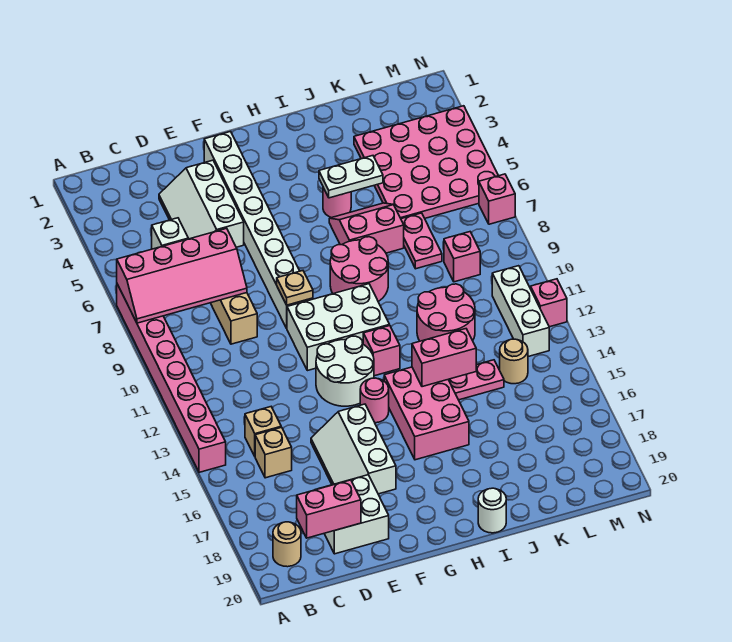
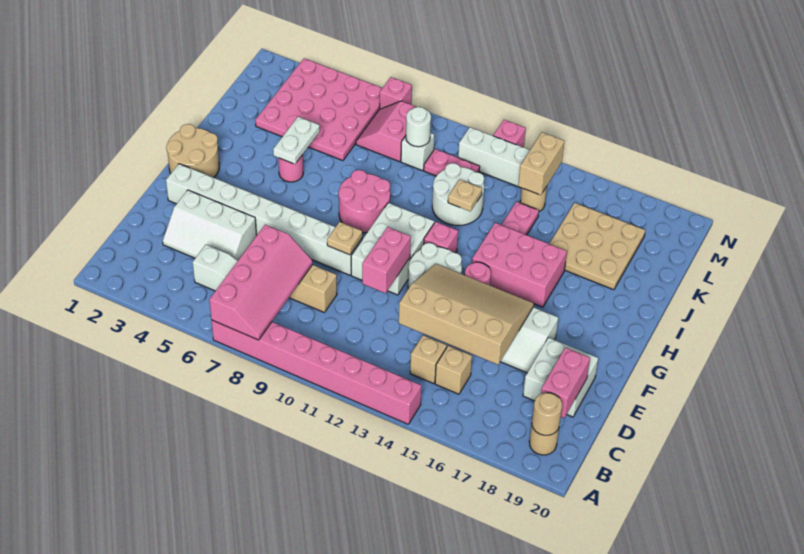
none -> tan 1x1 round brick [532,393,562,435]
none -> tan 3x4 slope [399,264,534,365]
none -> tan 2x2 round brick [166,124,219,178]
pink 2x2 slope [329,203,404,253] -> pink 2x2 slope moved to [356,101,416,162]
pink 1x2 brick [412,329,476,387] -> pink 1x2 brick moved to [362,227,411,293]
white 1x1 round brick [478,488,506,533] -> white 1x1 round brick moved to [406,107,431,147]
pink 2x2 round brick [417,284,475,341] -> white 2x2 round brick [432,163,484,225]
none -> tan 1x1 plate [448,179,482,211]
none -> tan 3x3 plate [549,203,645,290]
pink 1x2 plate [401,213,442,269] -> pink 1x2 plate moved to [424,149,480,176]
pink 1x1 brick [444,232,480,282] -> white 1x1 brick [401,133,434,171]
none -> tan 1x2 brick [518,132,564,195]

